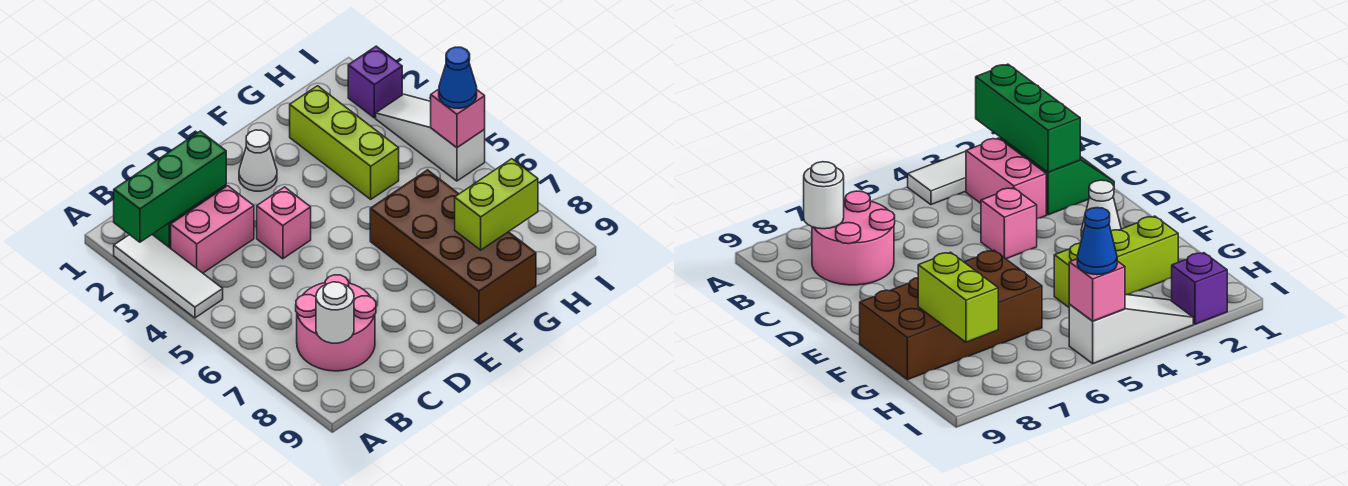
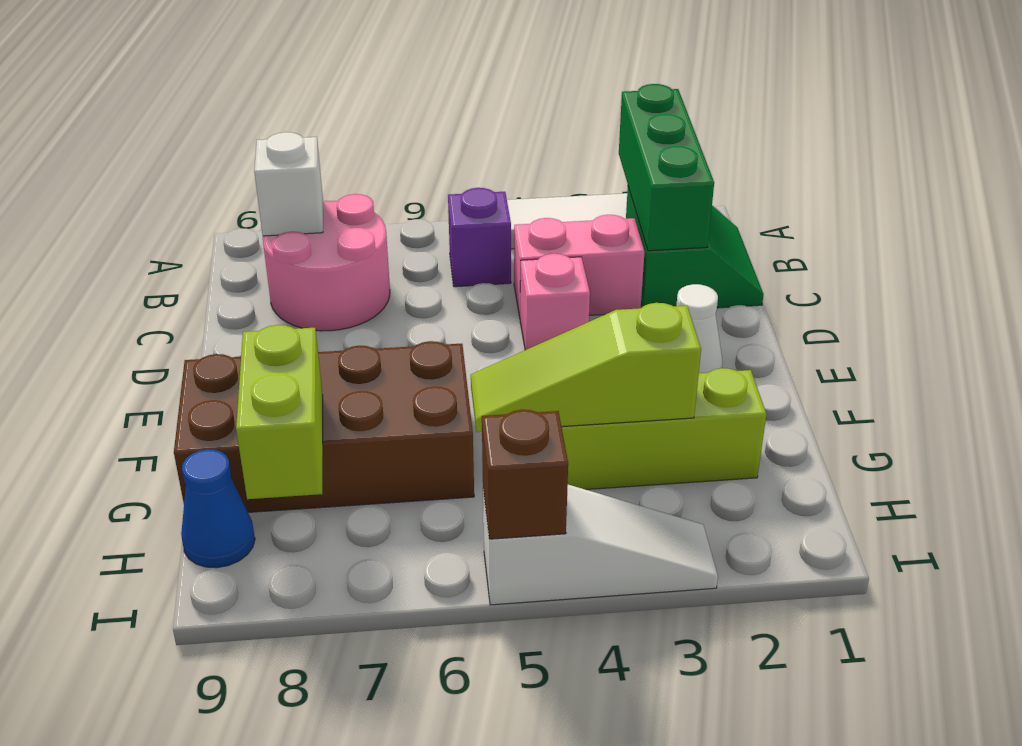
pink 1x2 brick [171,186,254,273] -> pink 1x2 brick turned to [514,215,645,317]
white 1x1 round brick [316,282,354,343] -> white 1x1 brick [254,132,323,236]
none -> lime 1x3 slope [471,303,701,432]
purple 1x1 brick [348,46,402,118] -> purple 1x1 brick moved to [448,188,511,287]
pink 1x1 brick [431,89,485,148] -> brown 1x1 brick [482,410,568,539]
blue 1x1 cone [439,47,477,108] -> blue 1x1 cone moved to [181,449,255,568]

